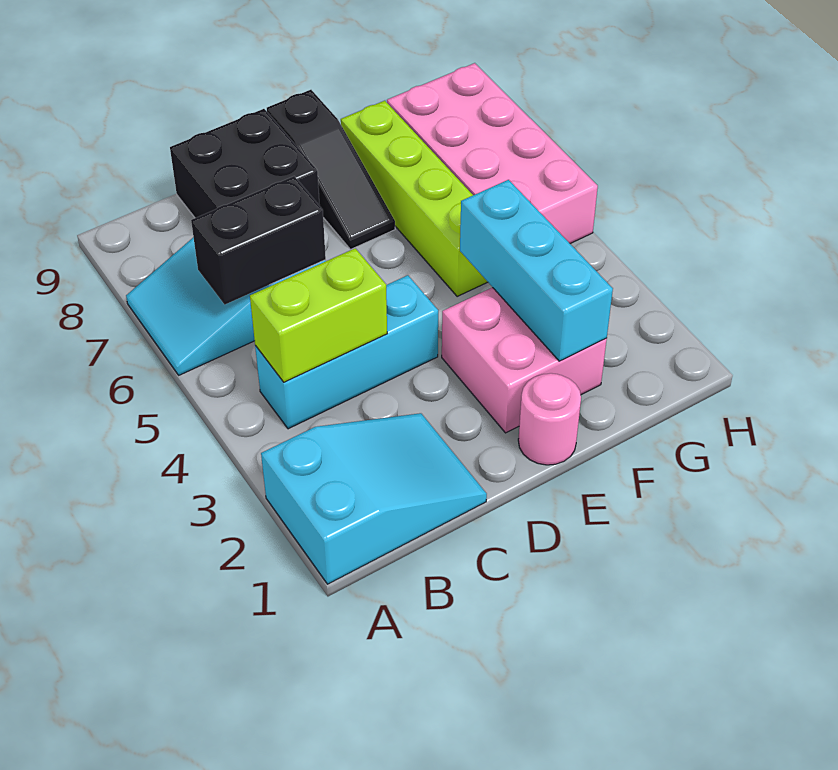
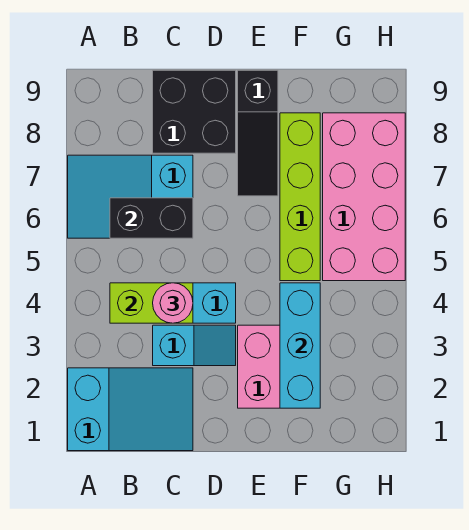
none -> cyan 1x2 slope [153,325,236,366]
pink 1x1 round brick [518,373,581,465] -> pink 1x1 round brick moved to [153,283,193,323]

